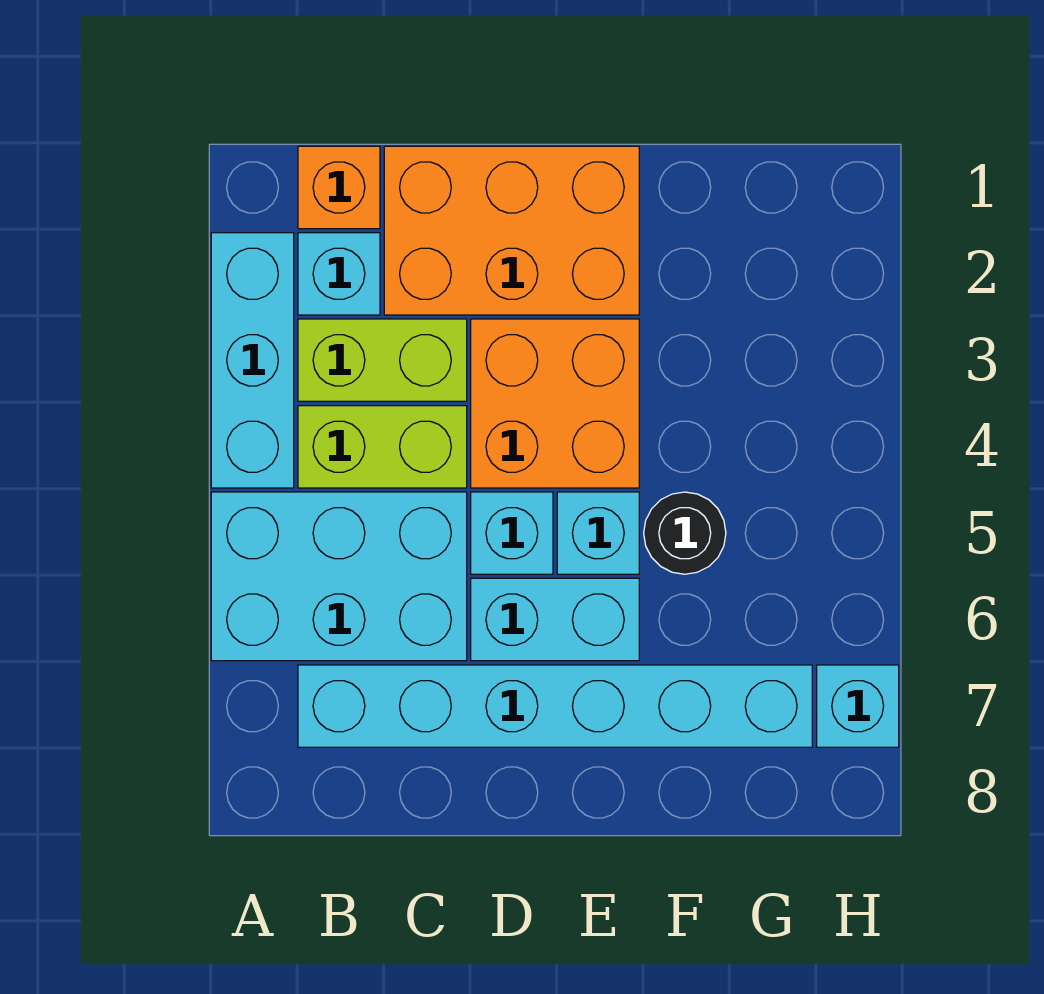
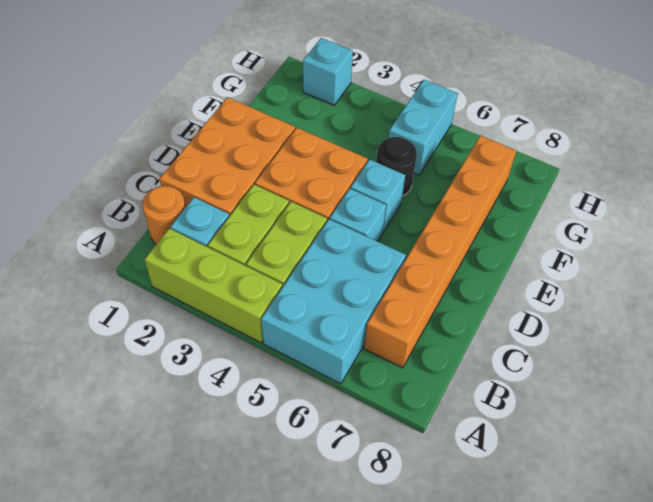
cyan 1x3 brick [211,233,294,488] -> lime 1x3 brick [144,228,282,343]
orange 1x1 brick [298,146,380,229] -> orange 1x1 round brick [142,186,186,244]
cyan 1x6 brick [298,665,812,747] -> orange 1x6 brick [364,136,516,368]
cyan 1x2 brick [471,578,639,661] -> cyan 1x2 brick moved to [388,80,458,175]
cyan 1x1 brick [817,665,899,747] -> cyan 1x1 brick moved to [303,38,353,105]

